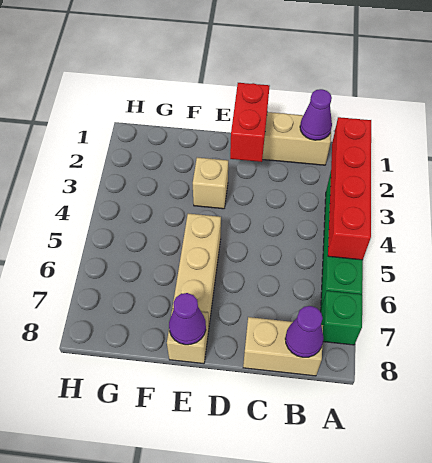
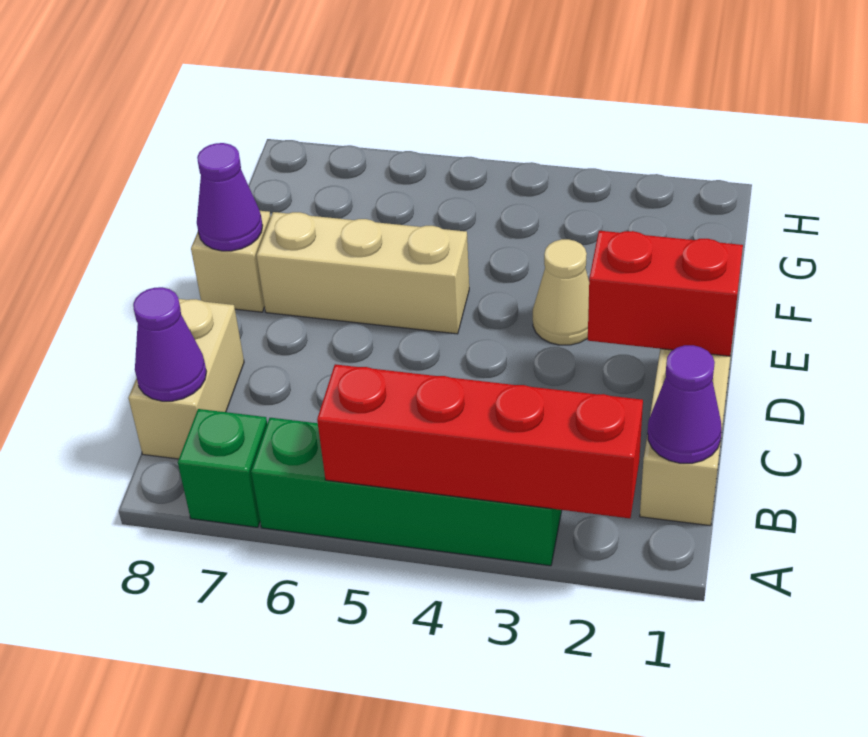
tan 1x1 brick [193,157,228,209] -> tan 1x1 cone [533,239,589,345]

